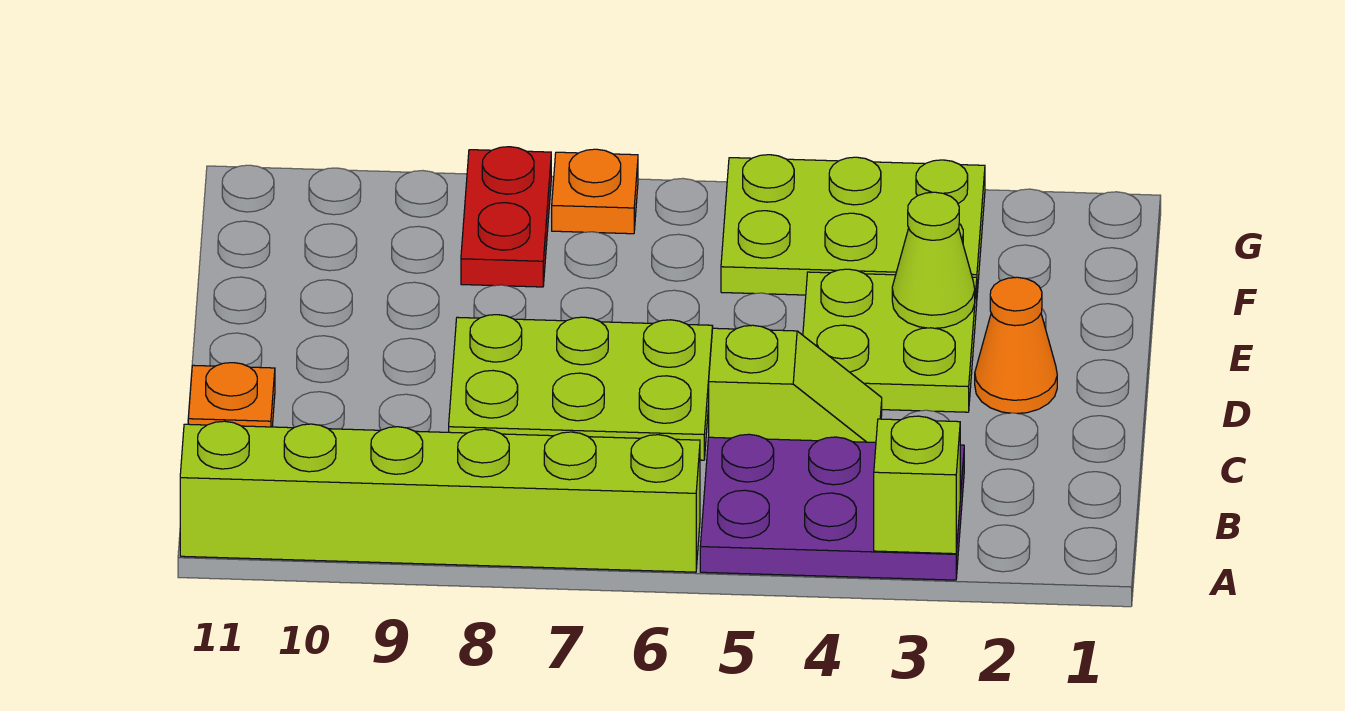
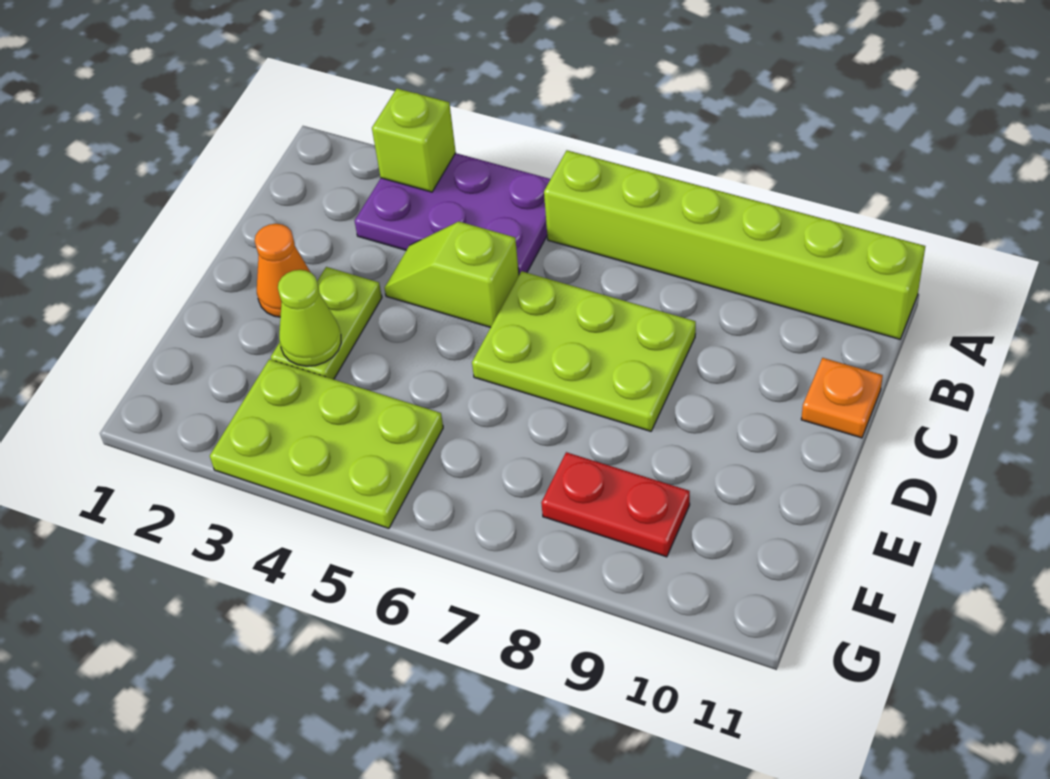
lime 2x2 plate [803,269,977,412] -> lime 1x2 plate [271,267,382,379]
red 1x2 plate [461,147,551,287] -> red 1x2 plate turned to [541,452,690,557]
orange 1x1 plate [552,149,638,234] -> none

